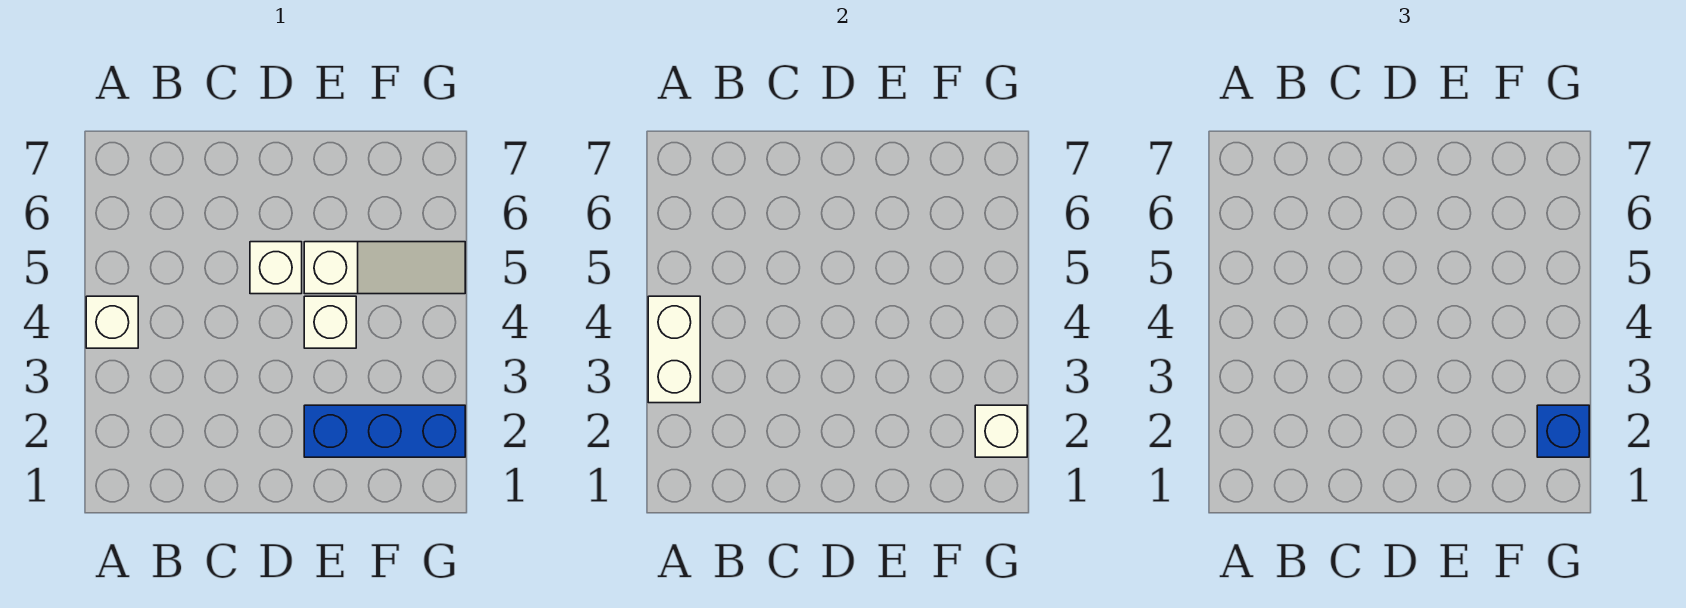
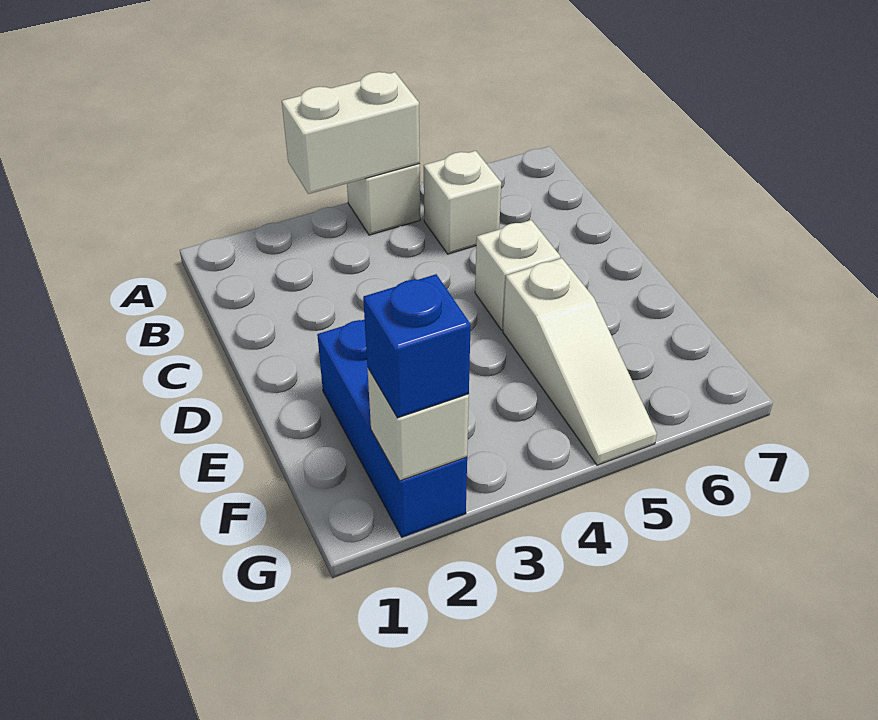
white 1x1 brick [304,296,356,348] -> white 1x1 brick moved to [424,151,501,254]

